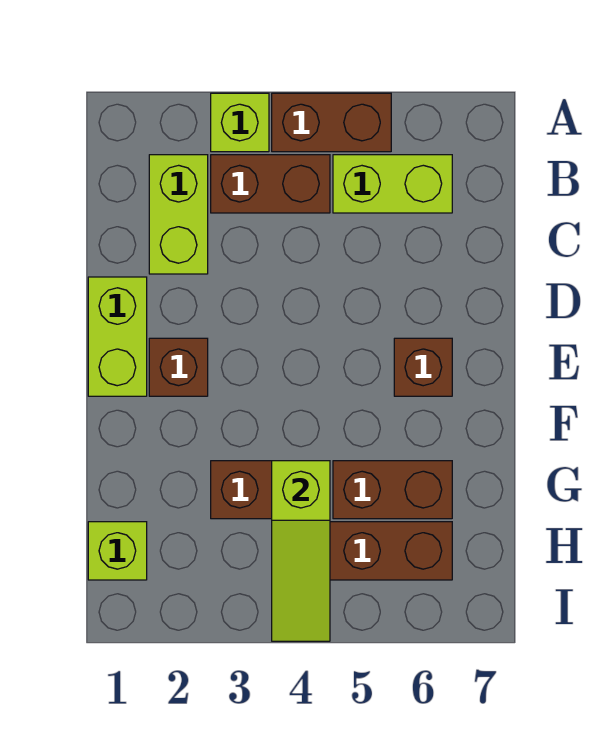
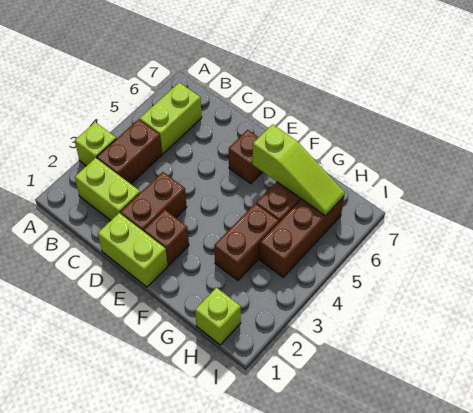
brown 1x2 brick [272,93,391,152] -> brown 1x2 brick moved to [120,172,187,231]
lime 1x3 slope [272,461,330,641] -> lime 1x3 slope moved to [252,124,345,216]

